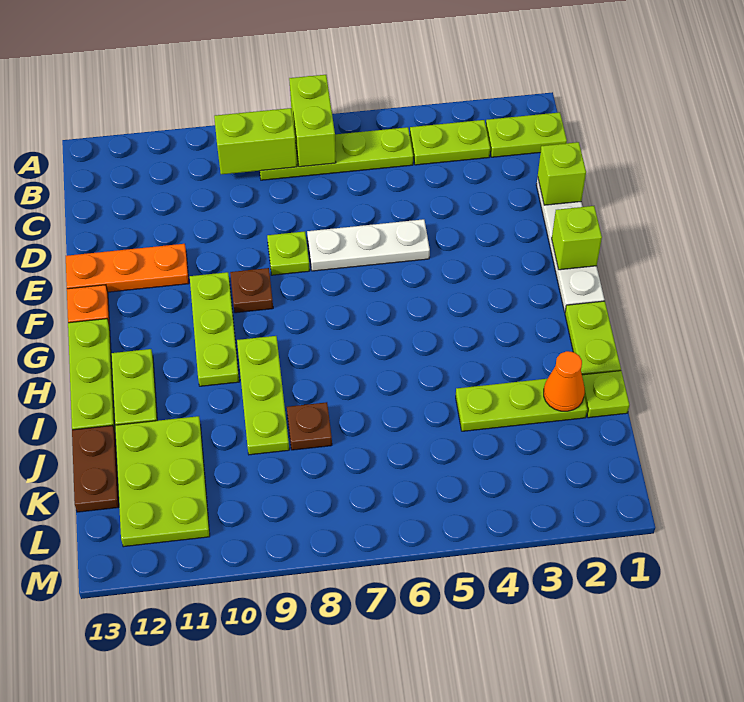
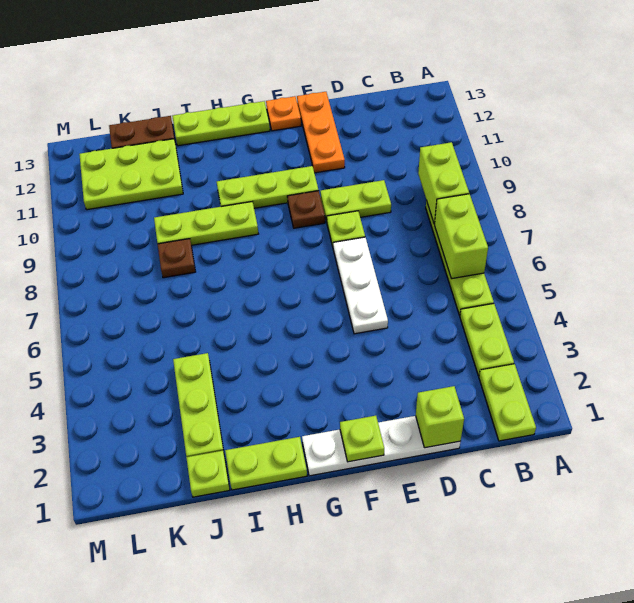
lime 1x2 brick [289,75,336,167] -> lime 1x2 brick turned to [435,194,488,279]
lime 1x1 brick [552,206,602,270] -> lime 1x1 plate [340,416,384,462]
lime 1x2 plate [111,349,157,425] -> lime 1x2 plate moved to [320,180,391,222]
orange 1x1 cone [544,351,585,411] -> none

